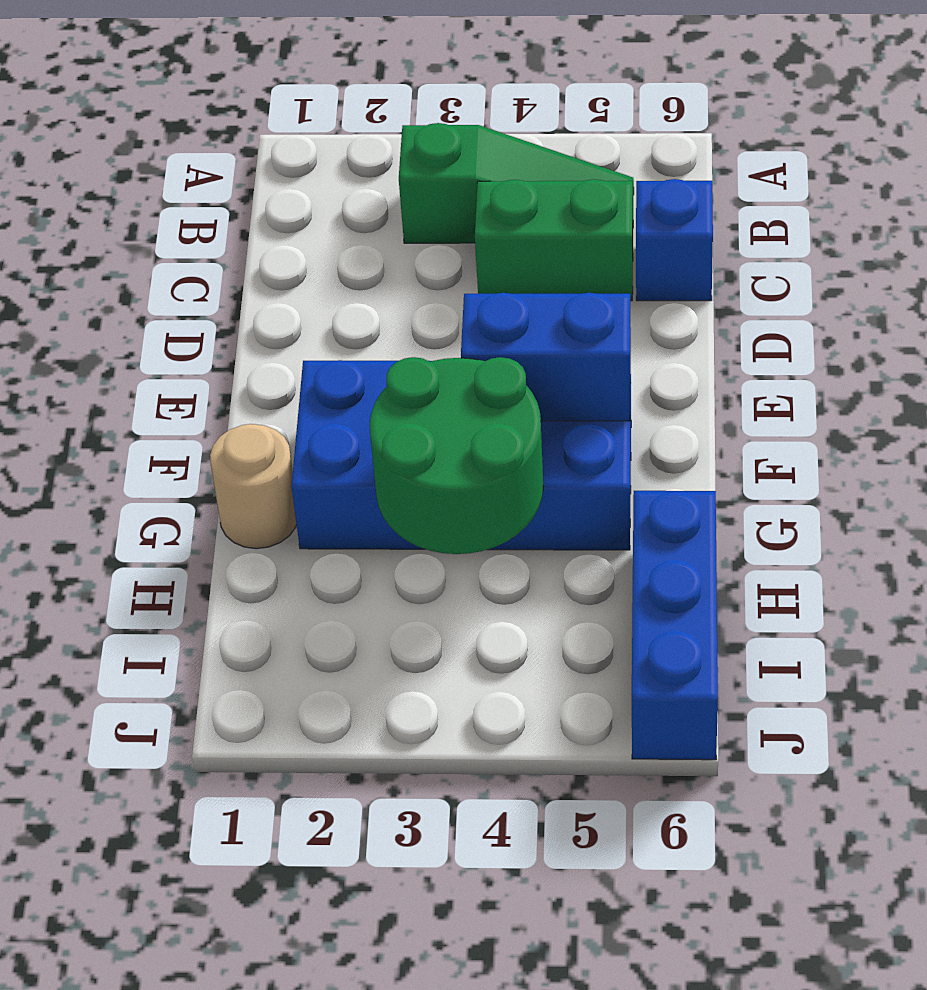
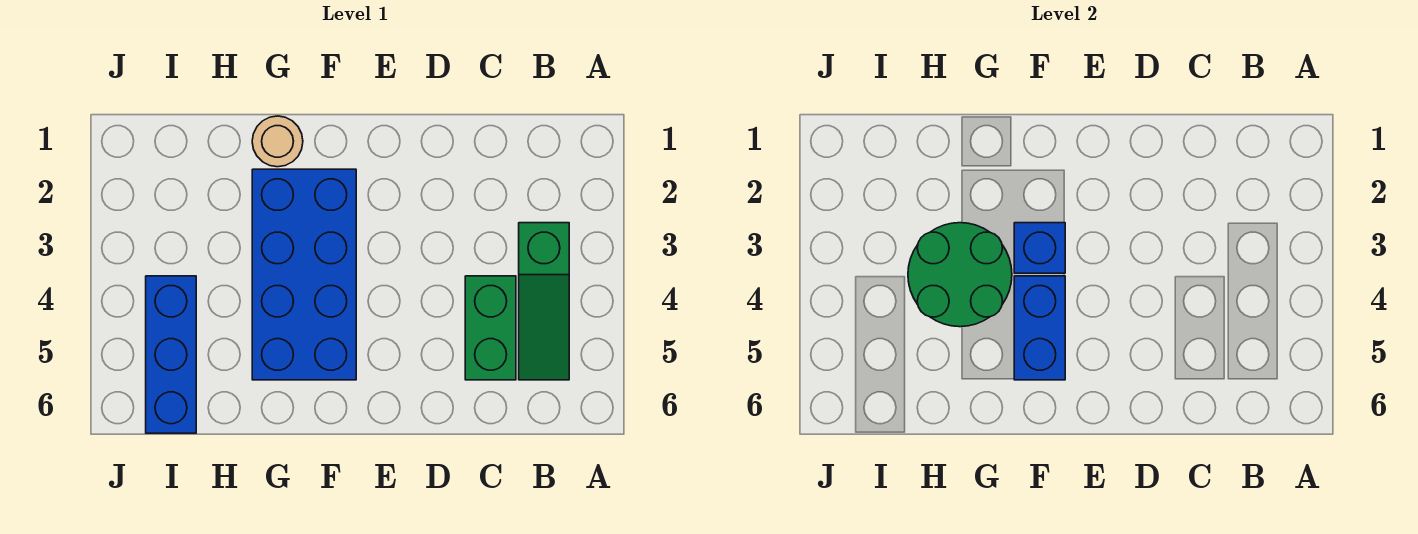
blue 1x1 brick [636,179,713,301] -> blue 1x1 brick moved to [1014,223,1065,273]
blue 1x3 brick [632,491,718,760] -> blue 1x3 brick turned to [146,276,196,433]

